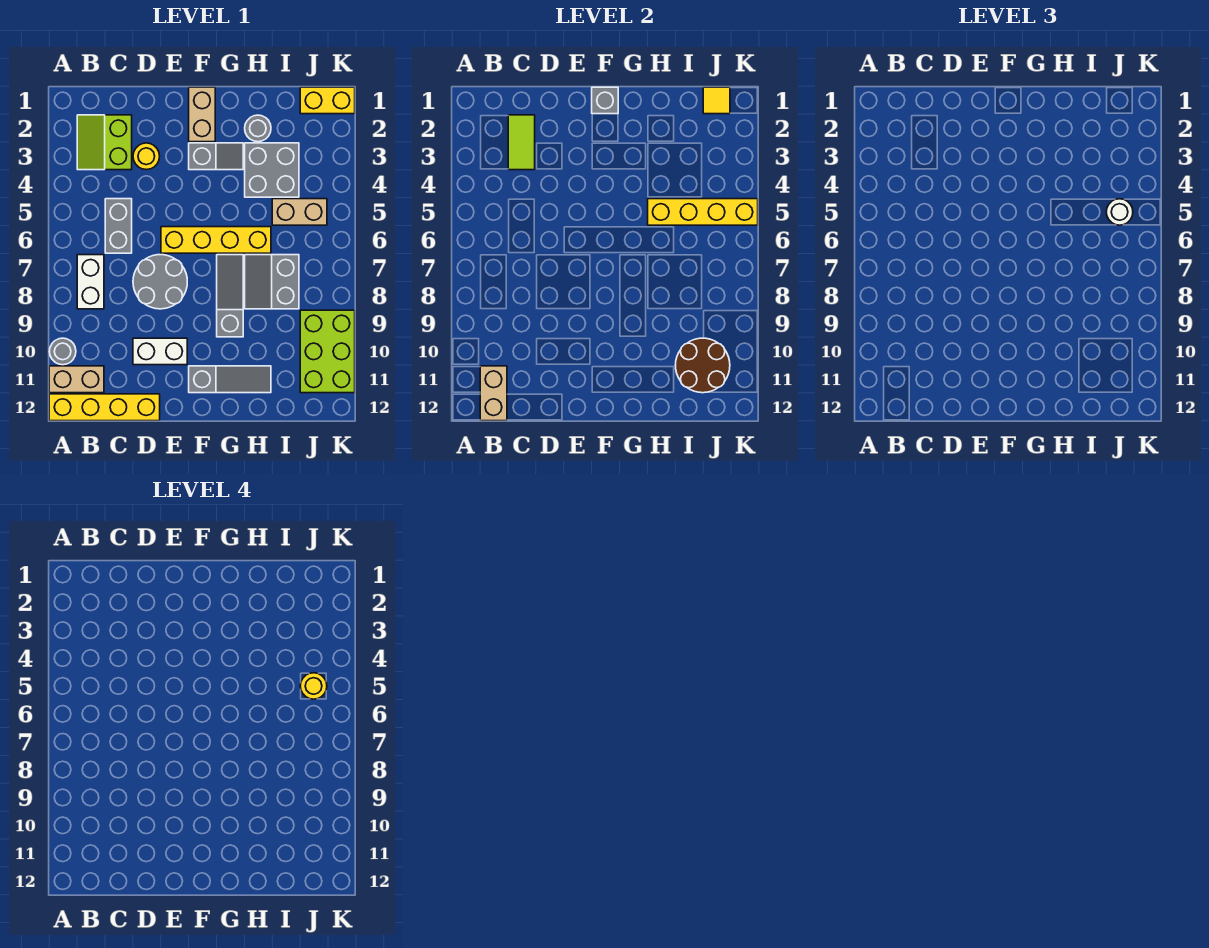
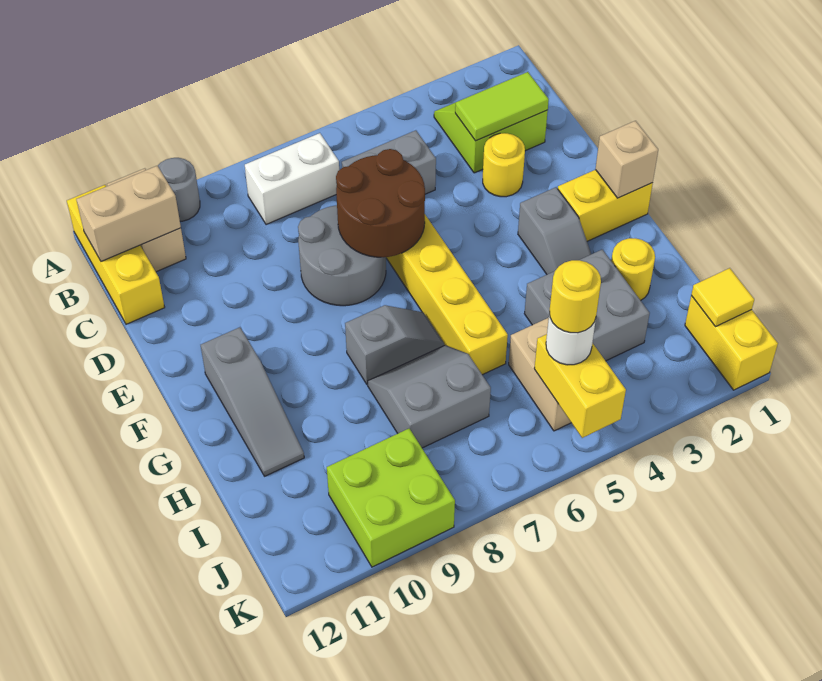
yellow 1x4 brick [49,394,160,421] -> yellow 1x3 brick [67,185,165,324]
white 1x2 brick [133,338,187,365] -> none
tan 1x2 brick [189,87,215,142] -> yellow 1x2 brick [558,170,653,241]
grey 1x1 brick [592,87,618,114] -> tan 1x1 brick [595,121,658,198]
grey 1x3 slope [217,255,243,337] -> grey 1x2 slope [345,305,444,384]
grey 1x1 round brick [245,115,271,142] -> yellow 1x1 round brick [611,238,655,300]
yellow 1x4 brick [648,199,758,225] -> yellow 1x2 brick [534,334,626,438]
brown 2x2 round brick [675,338,730,393] -> brown 2x2 round brick moved to [336,149,425,257]
lime 2x3 brick [300,310,355,393] -> lime 2x2 brick [327,429,455,567]

